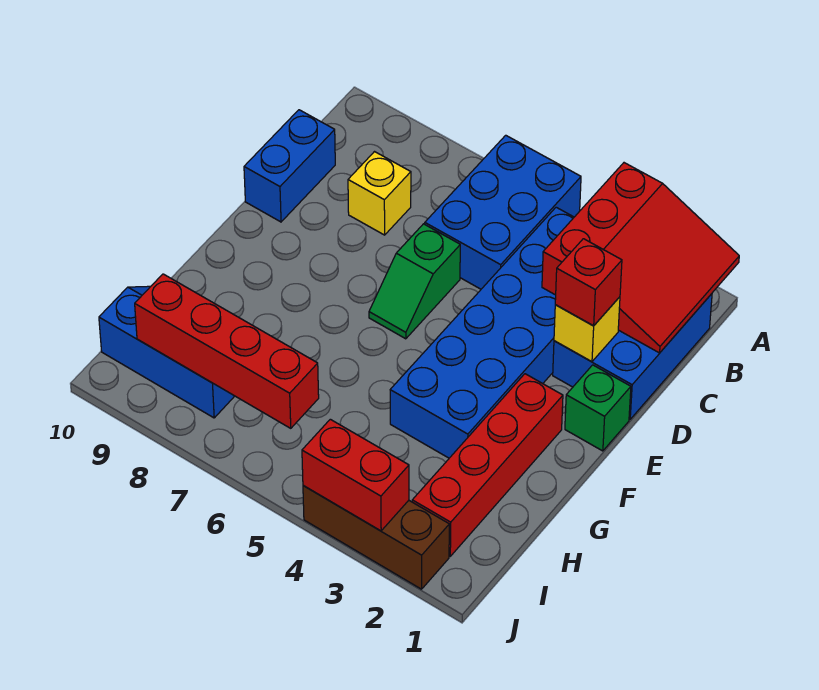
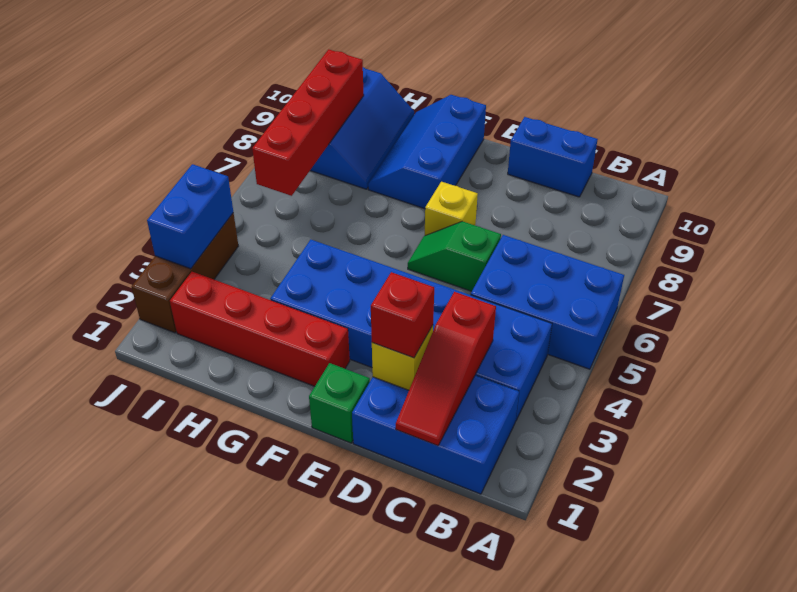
red 3x3 slope [542,163,739,353] -> red 1x3 slope [396,292,496,446]
yellow 1x1 brick [348,152,411,235] -> yellow 1x1 brick moved to [425,182,478,236]
none -> blue 2x3 slope [368,95,486,209]
red 1x2 brick [302,419,409,531] -> blue 1x2 brick [147,164,233,269]

